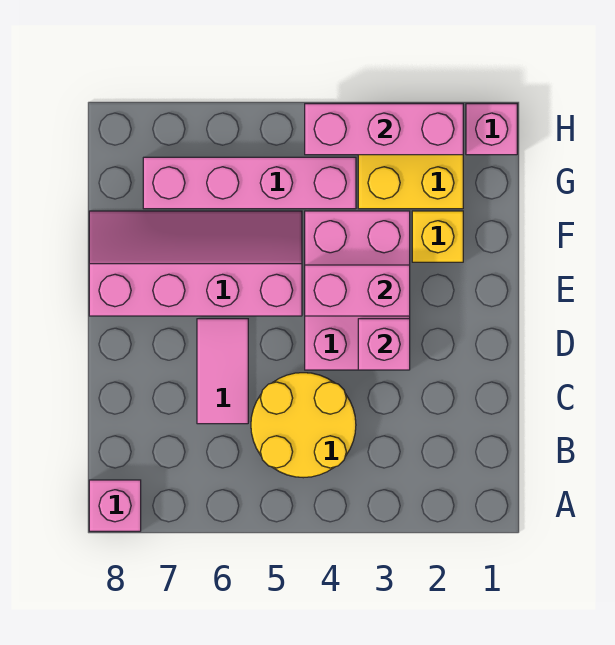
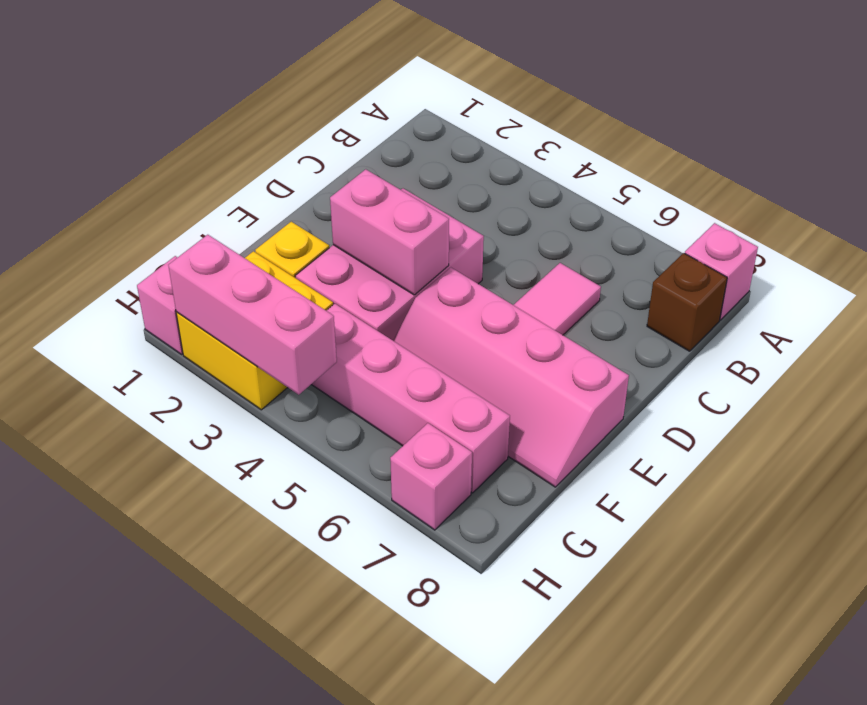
yellow 2x2 round brick [251,373,356,478] -> none
none -> brown 1x1 brick [647,253,727,351]
pink 1x1 brick [358,319,410,370] -> pink 1x1 brick moved to [390,423,472,530]

